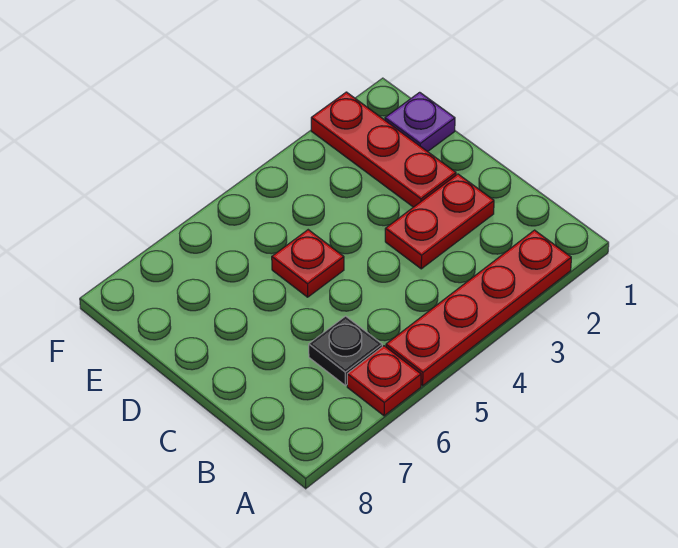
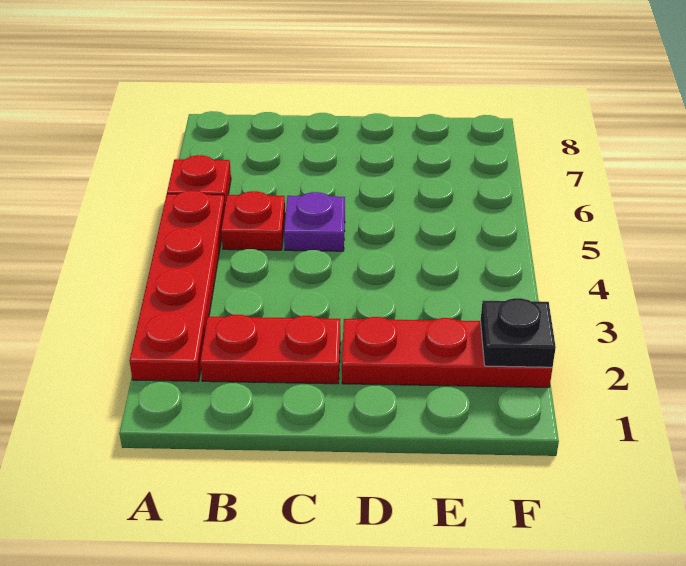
black 1x1 plate [309,316,382,385] -> black 1x1 plate moved to [481,298,556,367]
red 1x2 plate [385,174,494,269] -> red 1x2 plate turned to [200,315,340,384]
red 1x1 plate [272,230,344,297] -> red 1x1 plate moved to [221,191,285,250]
purple 1x1 plate [385,92,455,152] -> purple 1x1 plate moved to [284,192,345,251]

